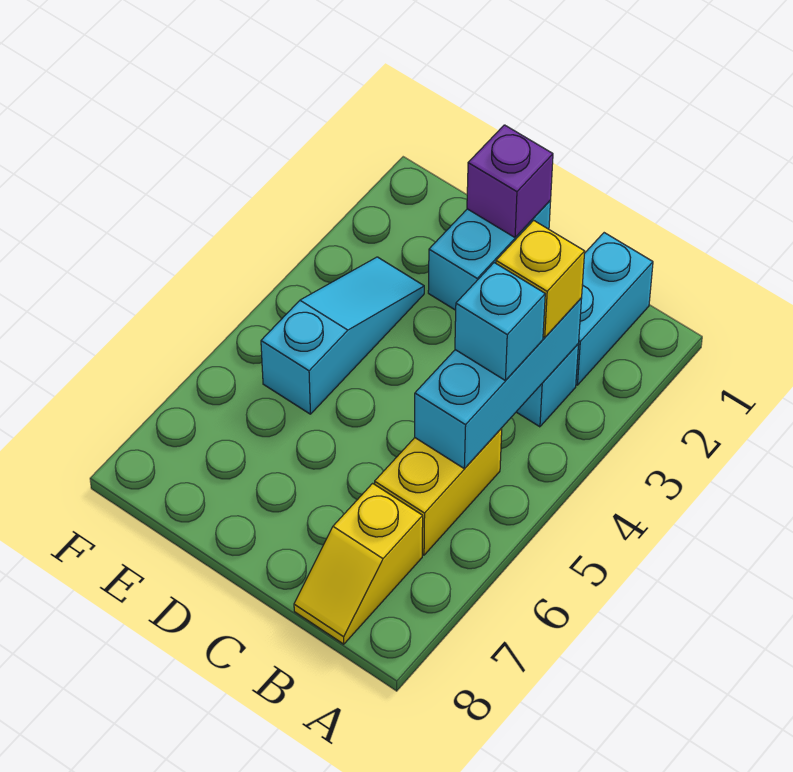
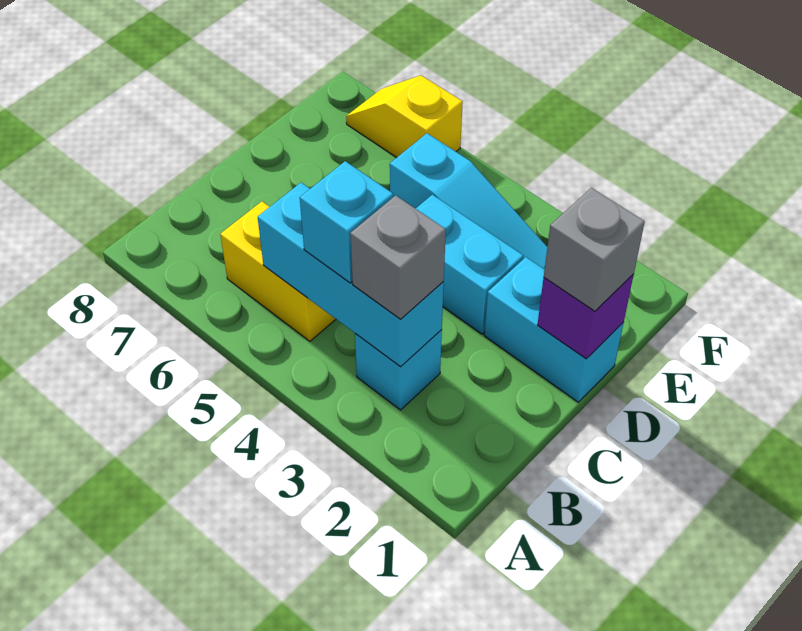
cyan 1x2 brick [576,233,653,385] -> cyan 1x2 brick moved to [416,195,523,334]
yellow 1x1 brick [496,220,585,337] -> grey 1x1 brick [350,195,446,319]
yellow 1x2 slope [294,483,423,644] -> yellow 1x2 slope moved to [346,75,463,157]
none -> grey 1x1 brick [544,188,645,311]

